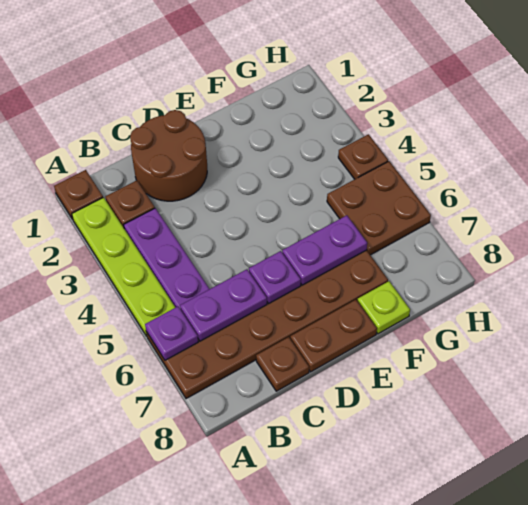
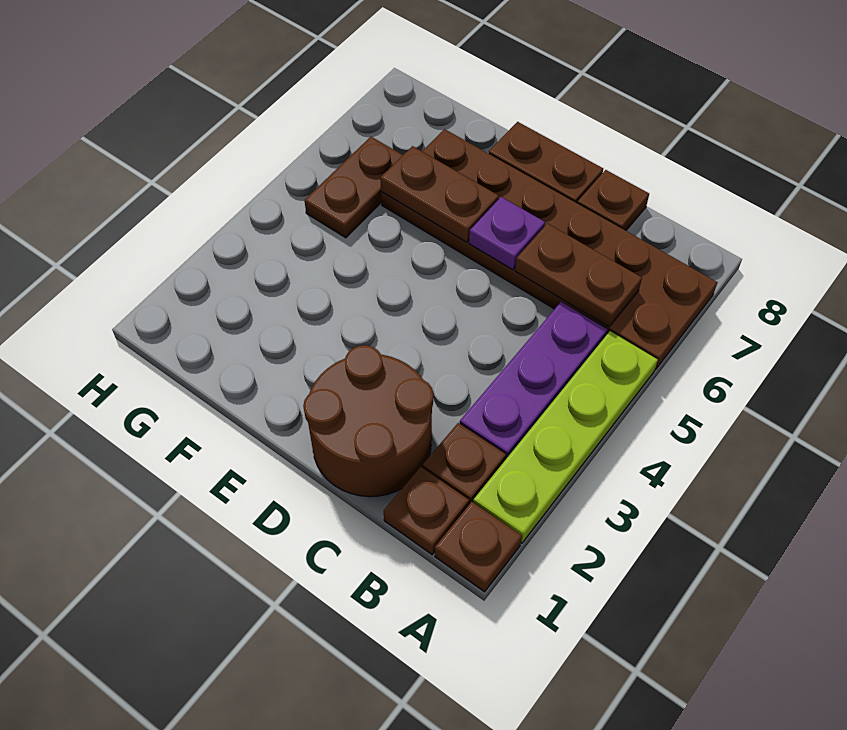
purple 1x1 plate [145,307,198,360] -> none
purple 1x2 plate [180,269,267,341] -> brown 1x2 plate [515,224,642,327]
purple 1x2 plate [282,215,367,285] -> brown 1x2 plate [381,146,499,242]
lime 1x1 plate [358,281,410,334] -> none
brown 2x2 plate [327,161,431,255] -> brown 1x2 plate [304,137,403,238]
brown 1x1 plate [338,134,388,179] -> brown 1x1 plate moved to [384,467,469,555]

